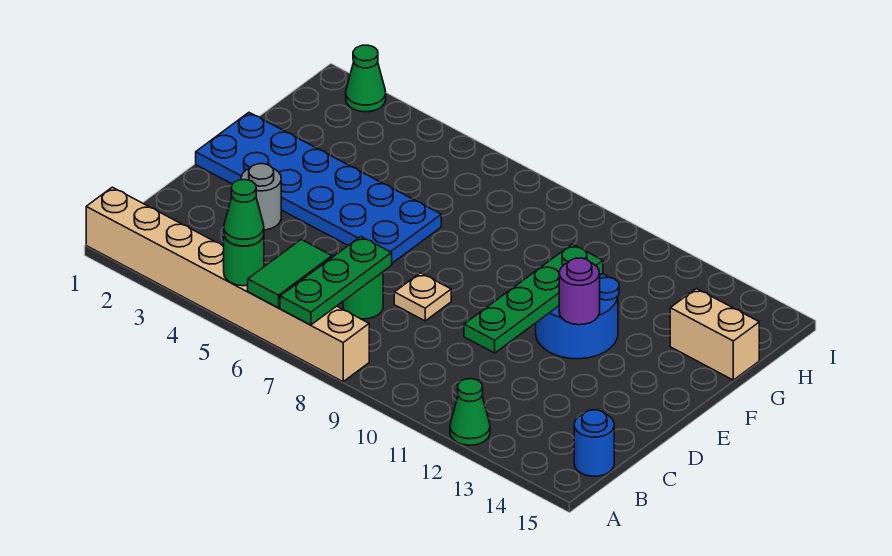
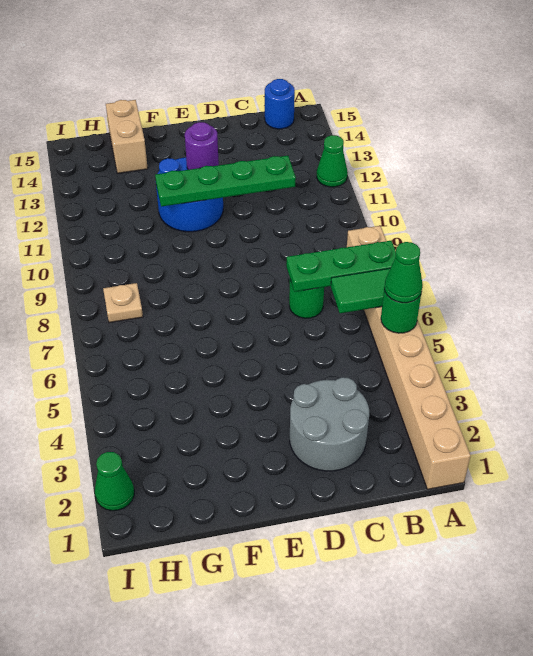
grey 1x1 round brick [241,164,281,230] -> grey 2x2 round brick [290,377,369,471]
tan 1x1 plate [394,273,451,321] -> tan 1x1 plate moved to [103,283,143,323]
blue 2x6 plate [196,113,441,263] -> none

